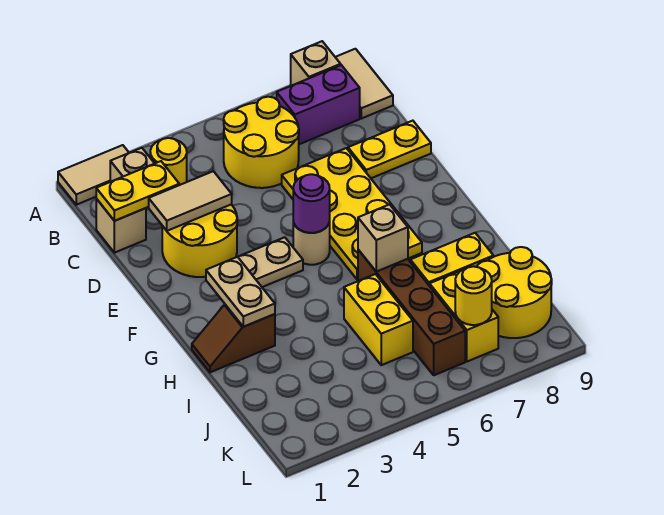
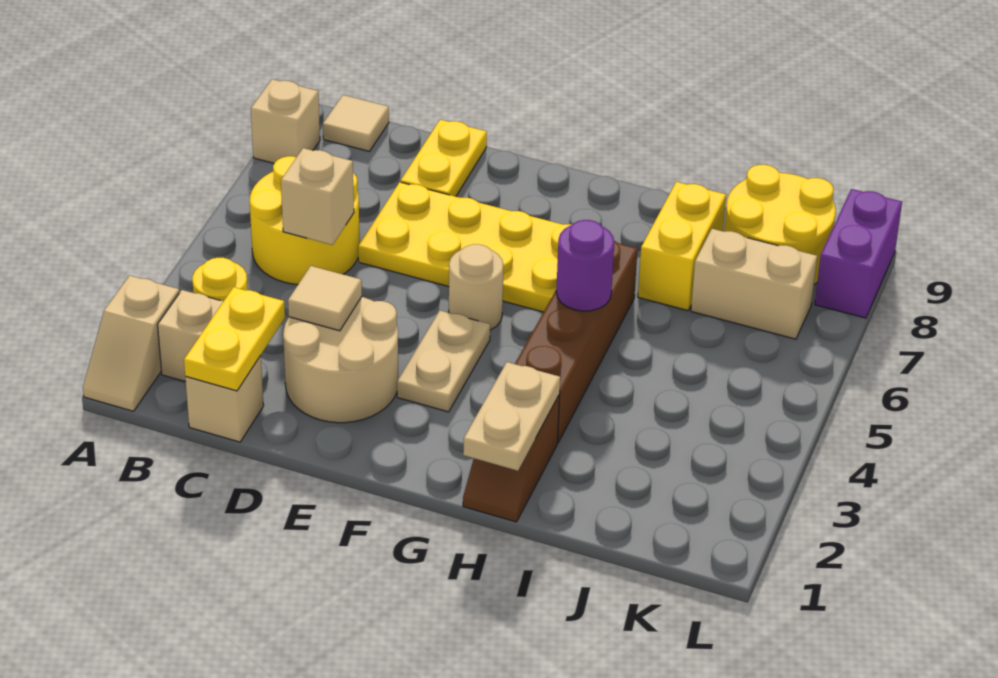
tan 1x2 tile [58,145,129,205] -> tan 1x2 slope [83,276,179,411]
tan 1x2 tile [335,49,393,119] -> tan 1x1 tile [323,95,389,151]
purple 1x2 brick [277,65,360,144] -> purple 1x2 brick moved to [815,189,902,318]
yellow 2x2 round brick [162,204,237,277] -> tan 2x2 round brick [283,297,398,423]
tan 1x2 tile [149,171,232,231] -> tan 1x1 tile [288,266,362,331]
purple 1x1 round brick [293,174,330,233] -> purple 1x1 round brick moved to [556,220,614,311]
tan 1x2 plate [206,257,275,327] -> tan 1x2 plate turned to [463,362,560,471]
brown 1x4 brick [358,250,465,375] -> brown 1x4 brick turned to [515,241,638,443]
tan 1x1 brick [358,205,408,272] -> tan 1x1 brick moved to [281,148,354,245]
yellow 1x2 brick [344,274,413,365] -> none
yellow 1x2 brick [429,271,498,362] -> tan 1x2 brick [691,229,817,339]
yellow 1x1 round brick [455,266,492,325] -> none

